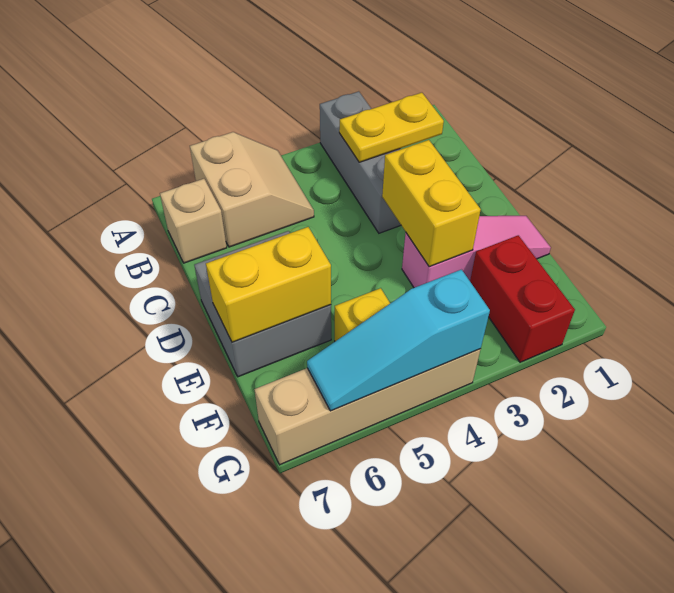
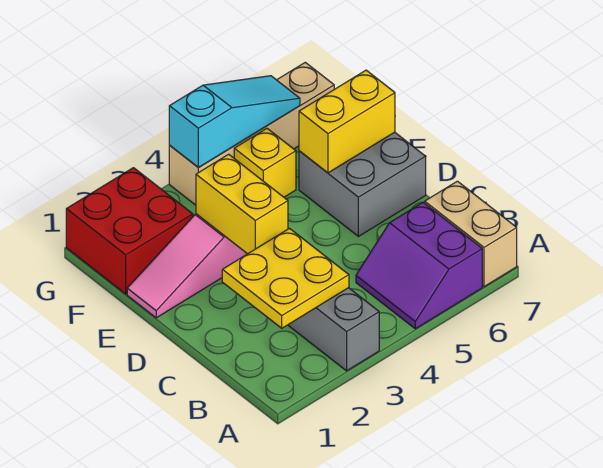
tan 2x2 slope [190,132,314,247] -> purple 2x2 slope [356,202,482,329]
yellow 1x2 plate [339,93,444,162] -> yellow 2x2 plate [222,228,349,328]
tan 1x1 brick [160,179,227,263] -> tan 1x2 brick [425,181,517,287]
red 1x2 brick [470,235,575,362] -> red 2x2 brick [66,168,193,294]

